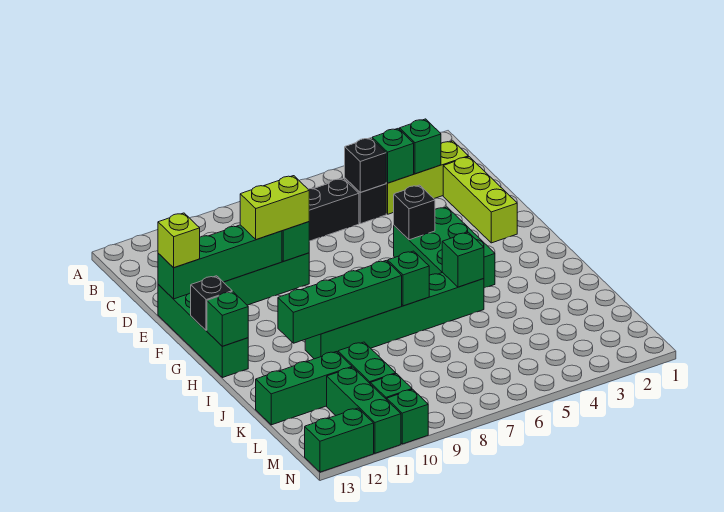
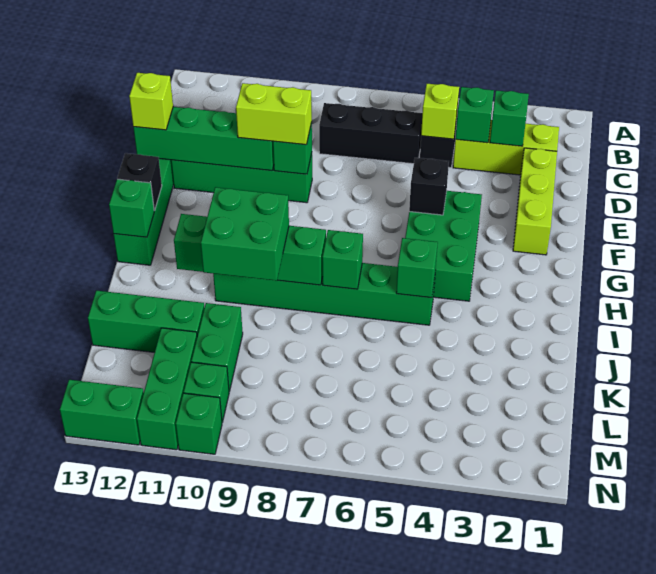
black 1x1 brick [345,138,386,192] -> lime 1x1 brick [421,84,459,139]
none -> green 2x2 brick [201,187,289,281]

